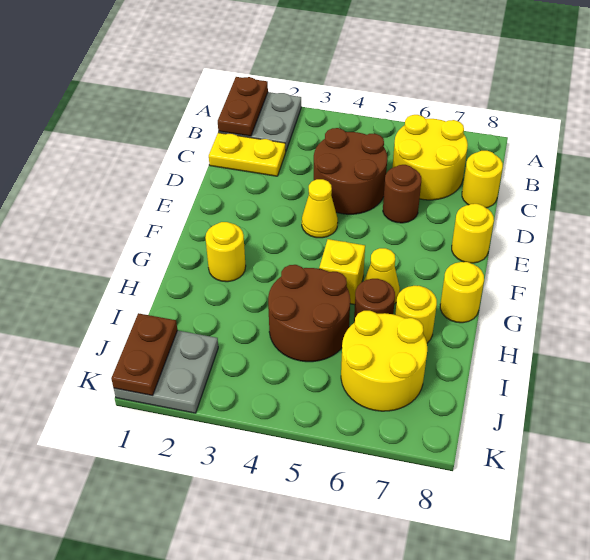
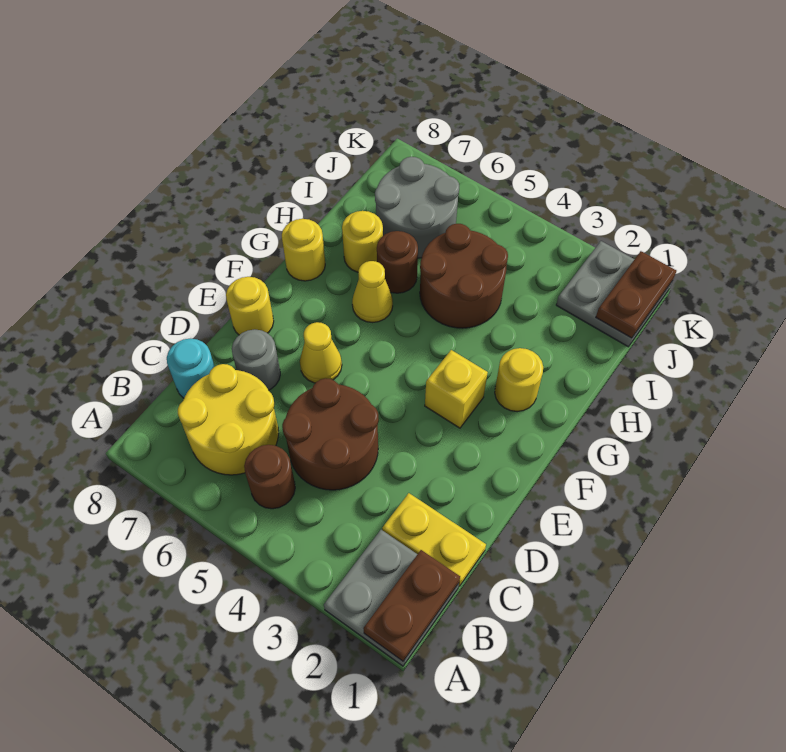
yellow 1x1 round brick [462,151,503,208] -> cyan 1x1 round brick [167,339,215,398]
brown 1x1 round brick [383,165,421,223] -> brown 1x1 round brick moved to [244,445,295,509]
none -> grey 1x1 round brick [232,329,280,390]
yellow 1x1 cone [302,179,338,238] -> yellow 1x1 cone moved to [300,322,342,383]
yellow 1x1 brick [319,239,365,305] -> yellow 1x1 brick moved to [425,350,488,428]
yellow 2x2 round brick [341,311,427,411] -> grey 2x2 round brick [375,157,459,258]

